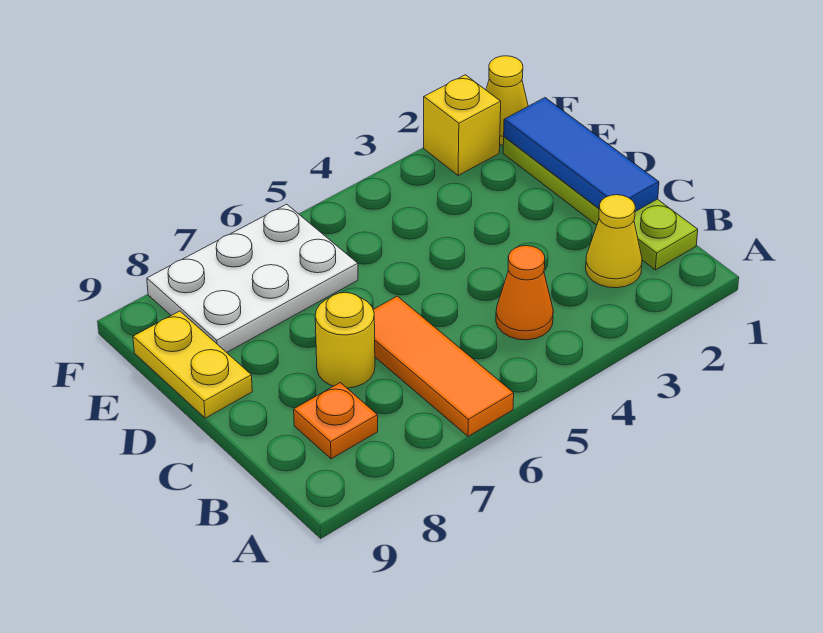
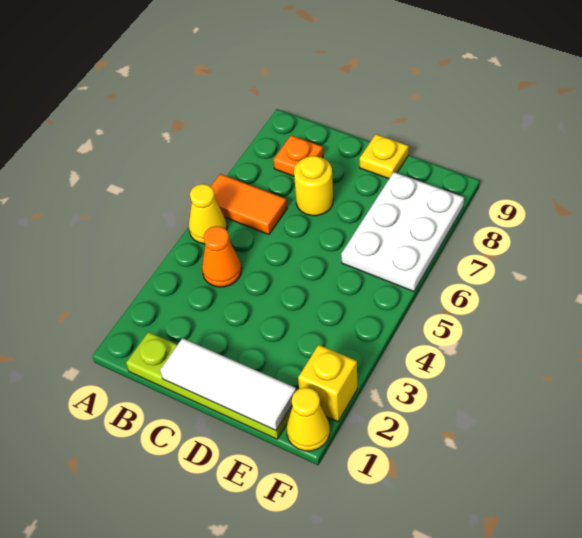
orange 1x3 tile [373,296,514,436] -> orange 1x2 tile [211,174,287,235]
yellow 1x1 cone [586,195,642,288] -> yellow 1x1 cone moved to [189,184,227,244]
blue 1x3 tile [504,98,659,212] -> white 1x3 tile [160,338,296,430]
yellow 1x2 plate [133,311,252,418] -> yellow 1x1 plate [360,134,409,179]

